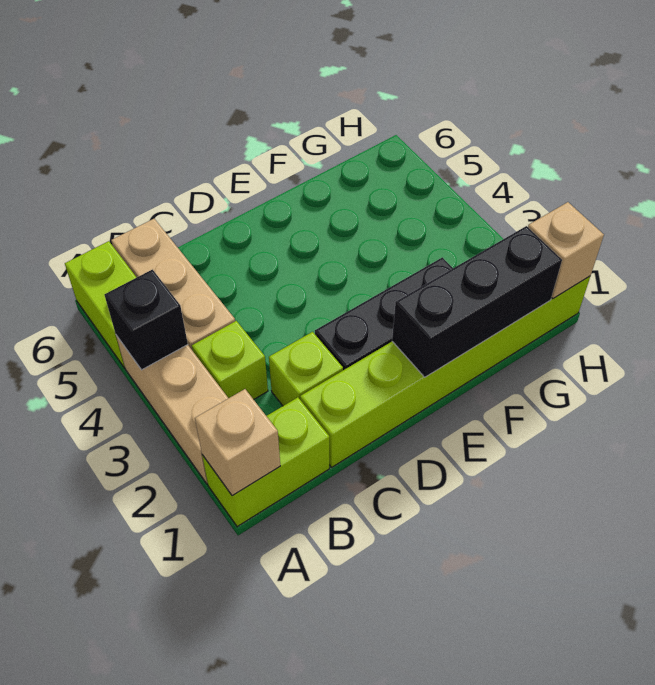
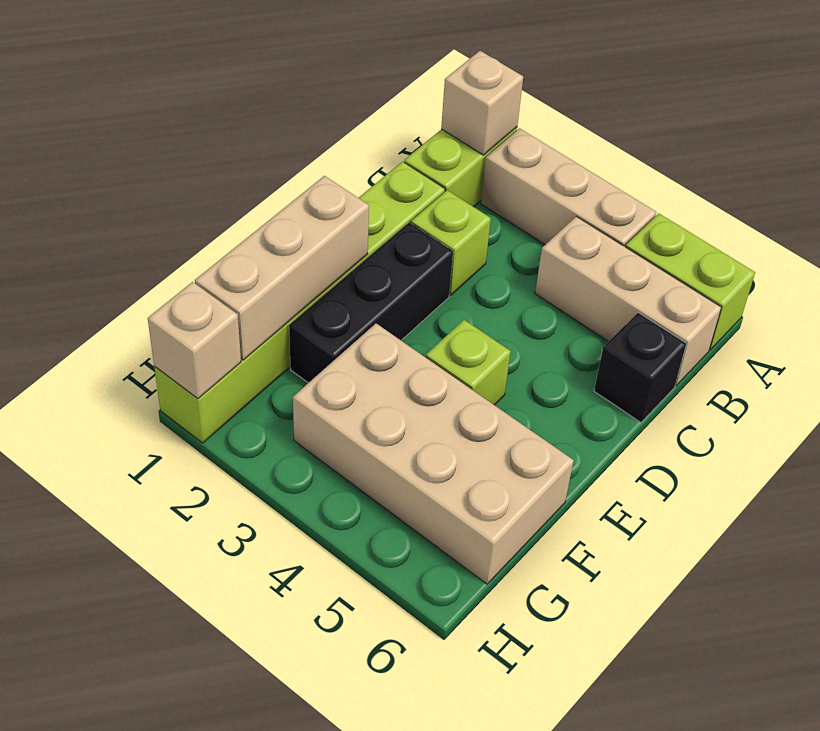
black 1x1 brick [104,270,188,370] -> black 1x1 brick moved to [594,313,687,422]
lime 1x1 brick [192,321,268,399] -> lime 1x1 brick moved to [426,320,511,405]
black 1x3 brick [392,226,562,377] -> tan 1x3 brick [195,176,369,360]
none -> tan 2x4 brick [293,324,574,584]

